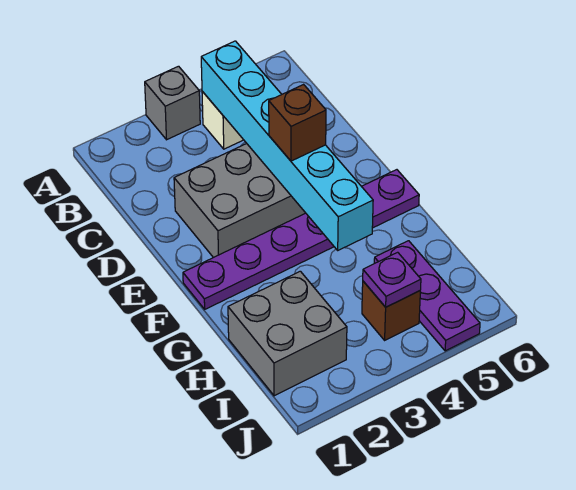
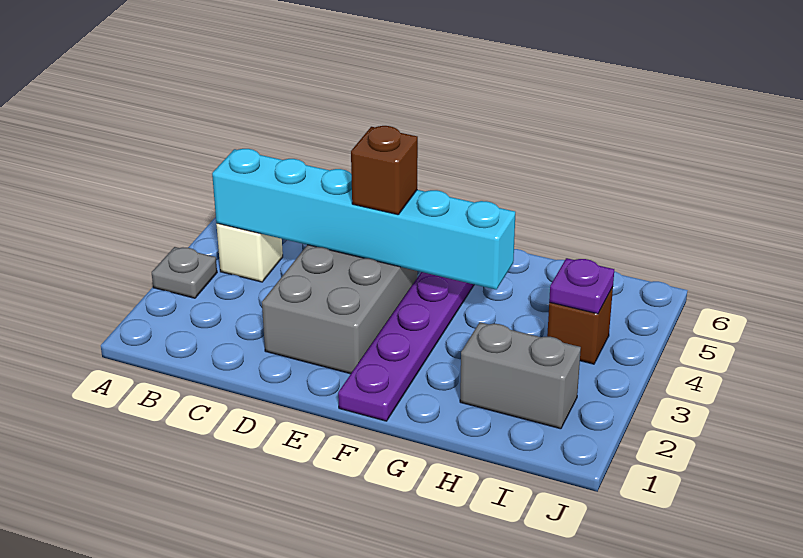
grey 1x1 brick [145,66,200,140] -> grey 1x1 plate [152,247,217,298]
grey 2x2 brick [228,271,347,396] -> grey 1x2 brick [460,322,581,429]
purple 1x3 plate [374,241,480,351] -> none

